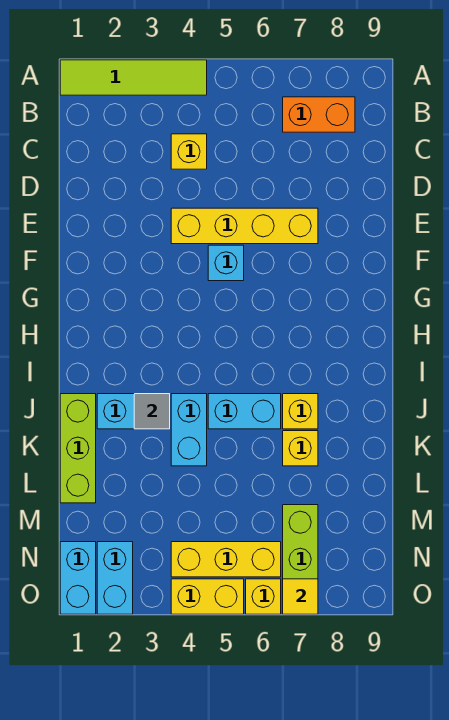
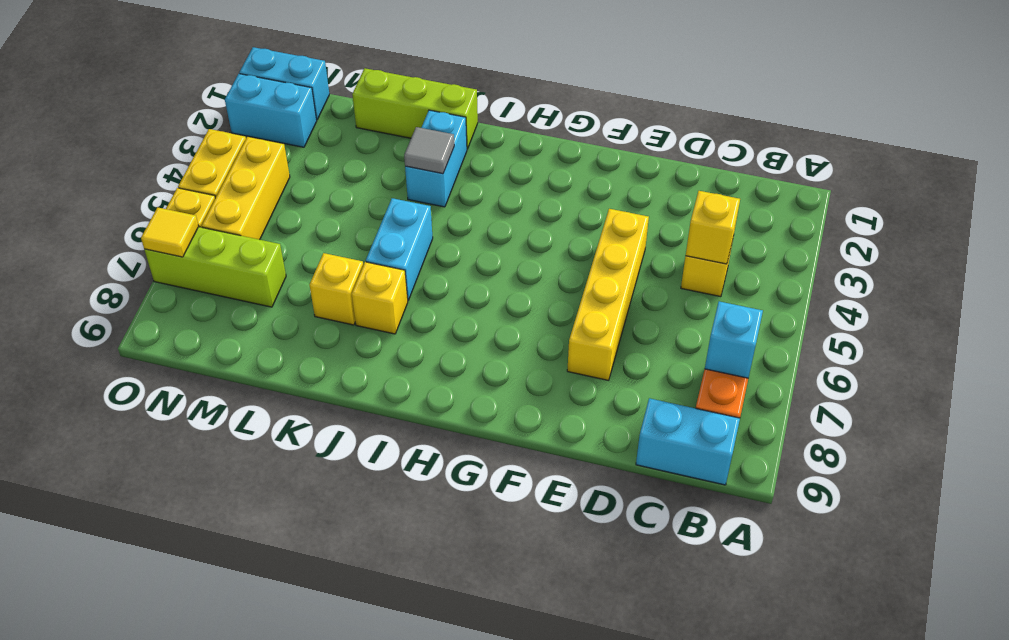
lime 1x4 tile [60,60,207,95] -> none
none -> yellow 1x1 brick [686,191,740,264]
cyan 1x1 brick [208,245,244,281] -> cyan 1x1 brick moved to [705,301,763,378]
cyan 1x2 brick [171,394,207,466] -> cyan 1x2 brick moved to [636,398,740,485]

